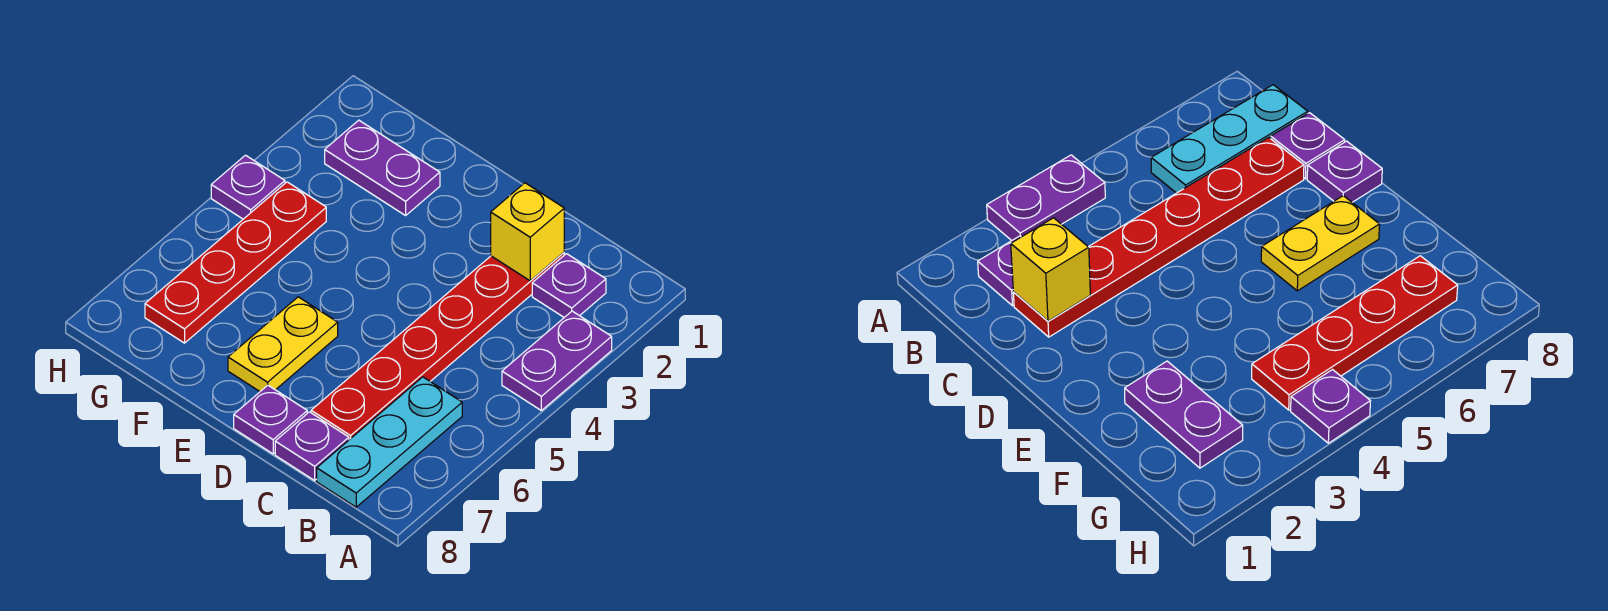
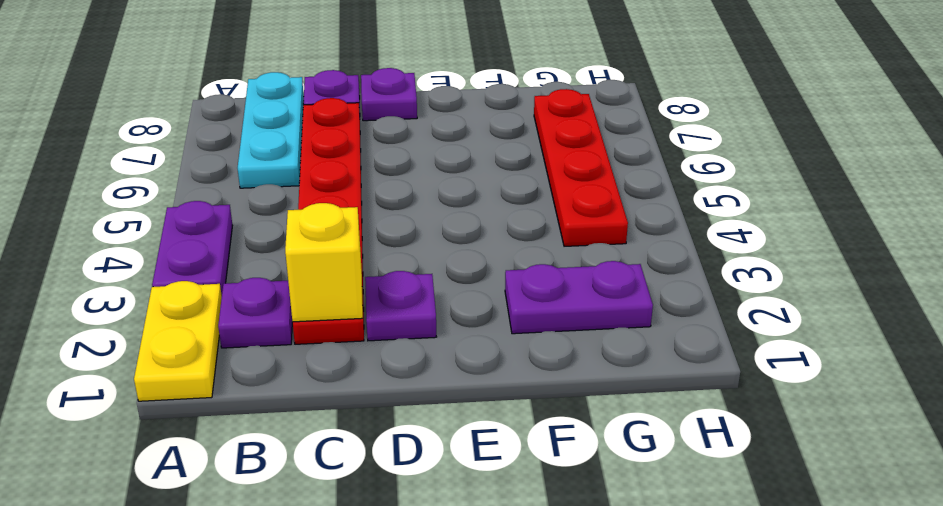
yellow 1x2 plate [228,297,338,391] -> yellow 1x2 plate moved to [134,281,222,401]
purple 1x1 plate [211,155,285,219] -> purple 1x1 plate moved to [365,271,436,341]

